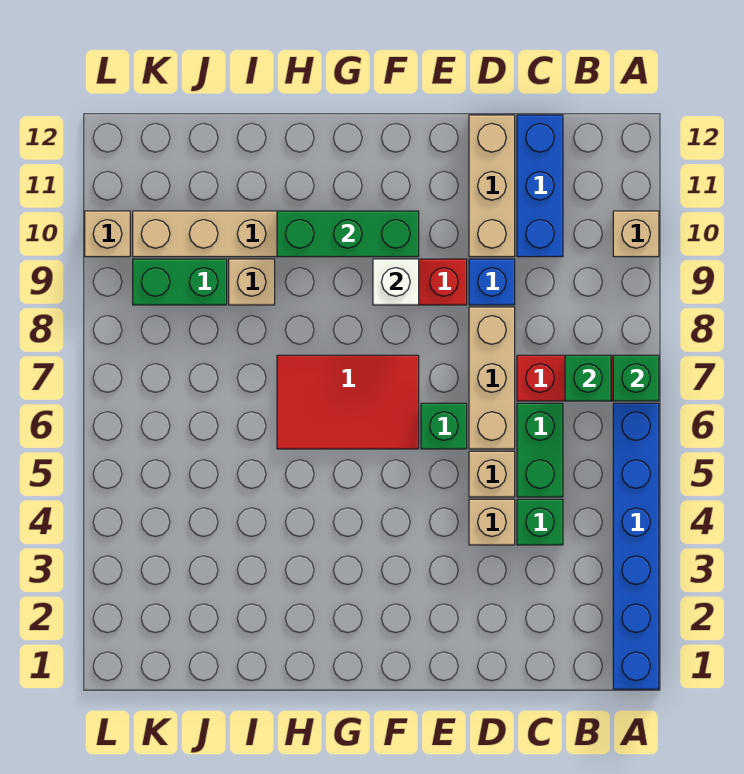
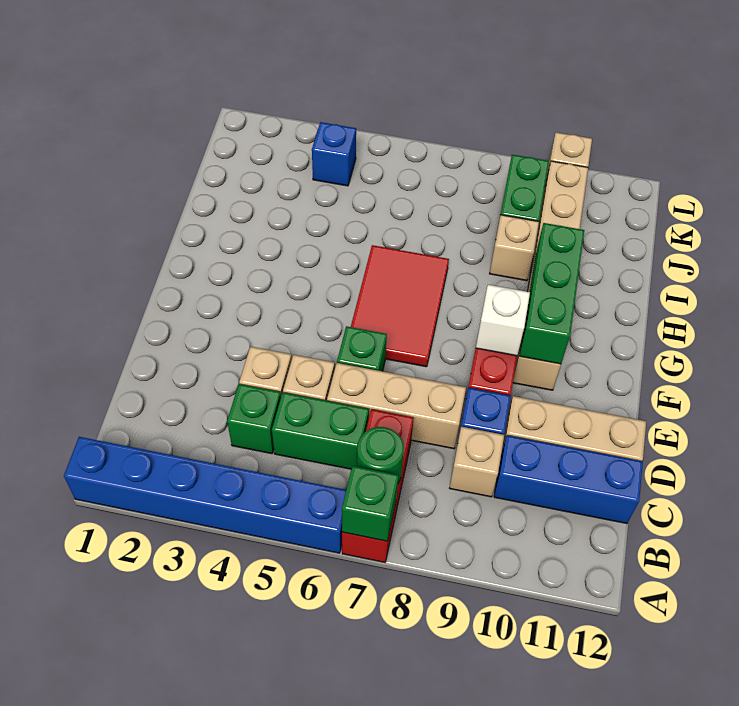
tan 1x1 brick [613,211,659,257] -> tan 1x1 brick moved to [450,427,504,497]
green 1x1 brick [565,355,611,401] -> green 1x1 round brick [357,427,404,483]
none -> blue 1x1 brick [312,122,356,186]

